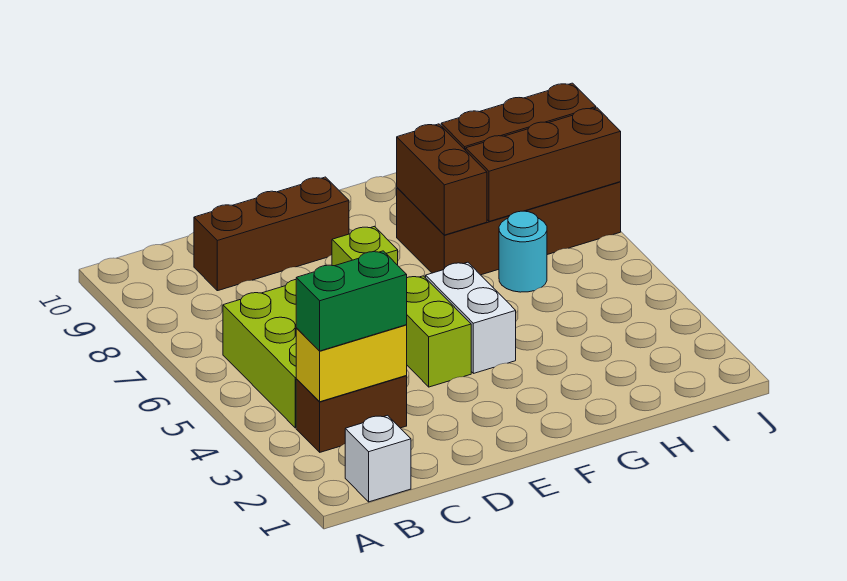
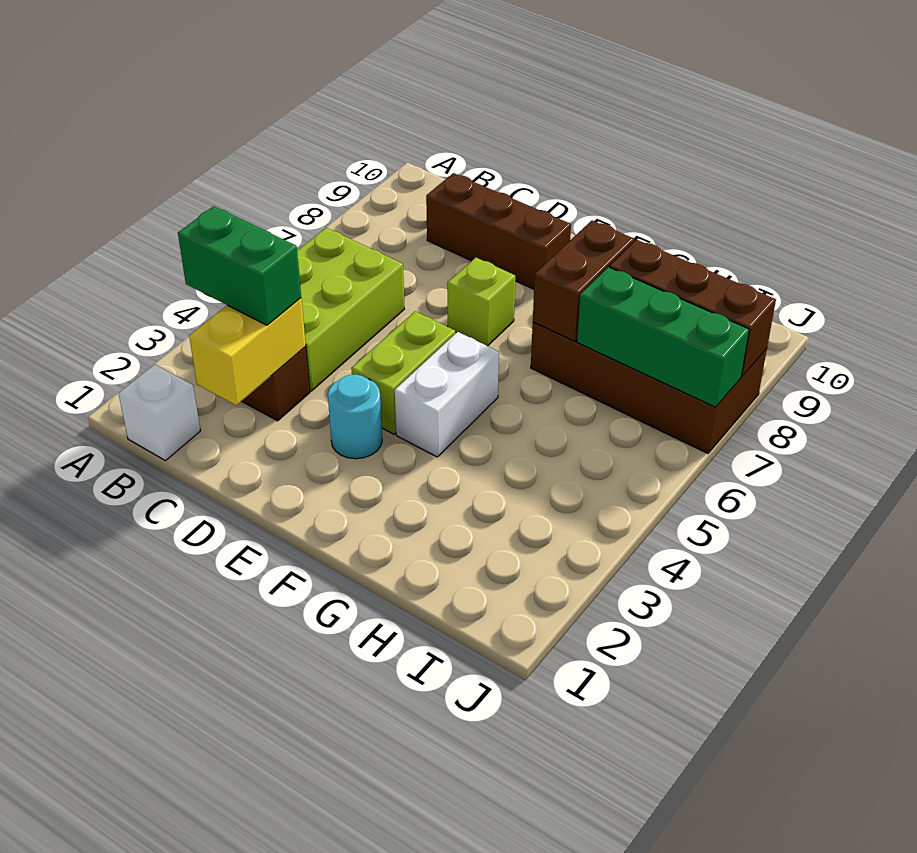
yellow 1x2 brick [296,325,407,402] -> yellow 1x2 brick turned to [189,298,306,405]
cyan 1x1 round brick [499,211,547,292] -> cyan 1x1 round brick moved to [328,374,382,459]
brown 1x3 brick [466,108,621,221] -> green 1x3 brick [577,267,749,407]

